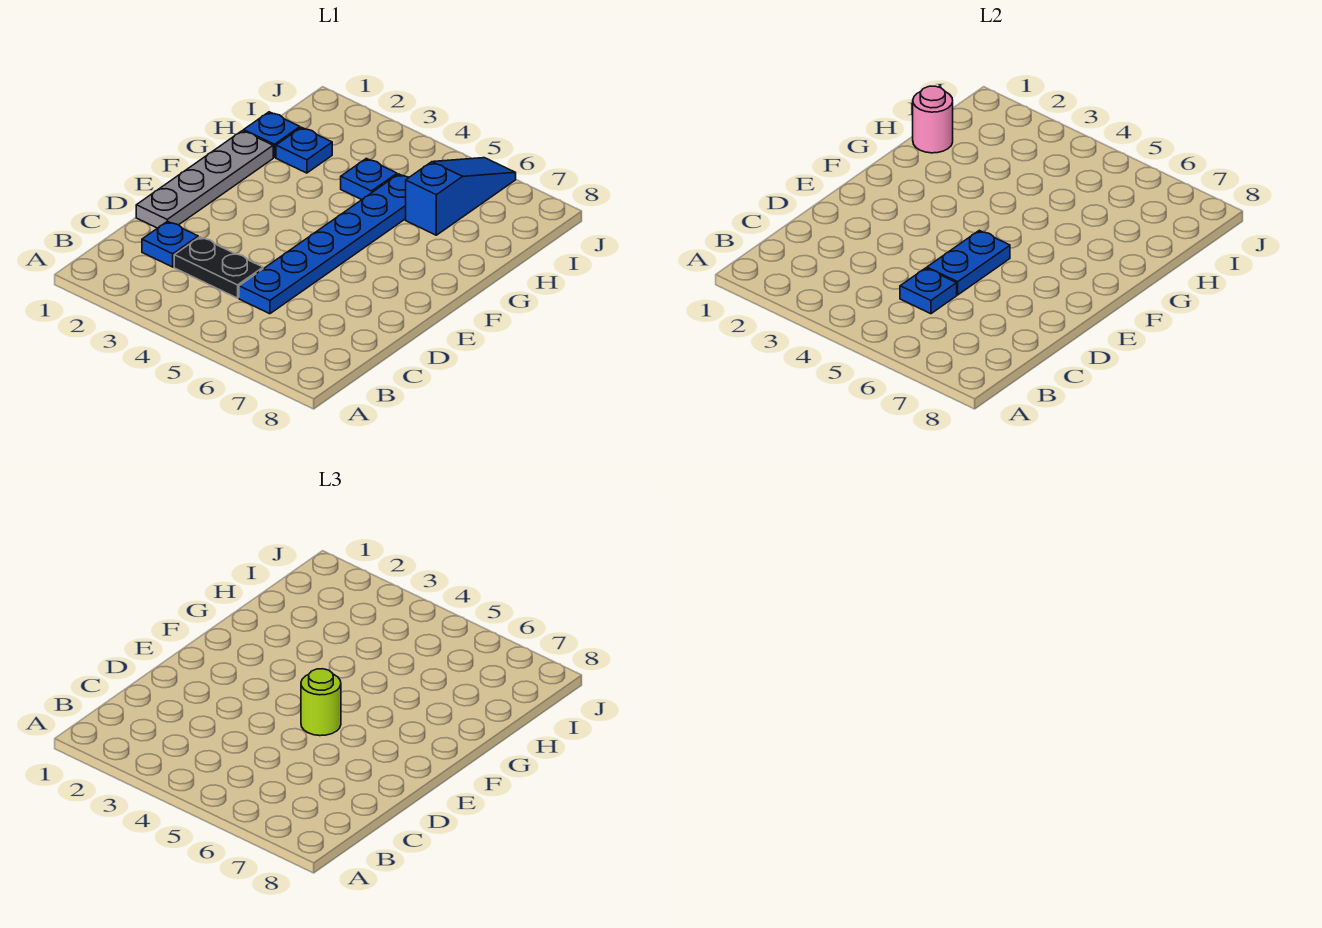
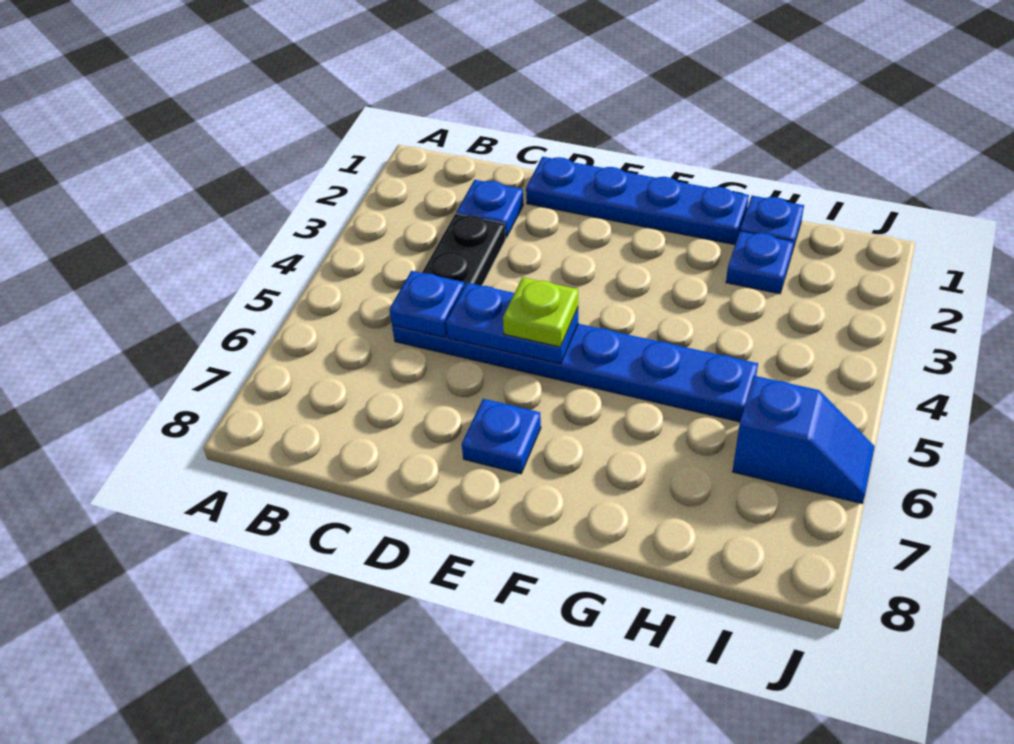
grey 1x4 plate [136,131,273,228] -> blue 1x4 plate [526,157,749,245]
lime 1x1 round brick [301,669,341,736] -> lime 1x1 plate [503,277,578,347]
pink 1x1 round brick [913,86,953,153] -> none
blue 1x1 plate [341,158,397,199] -> blue 1x1 plate moved to [462,399,541,474]
blue 1x3 slope [406,158,516,235] -> blue 1x2 slope [732,376,875,504]

